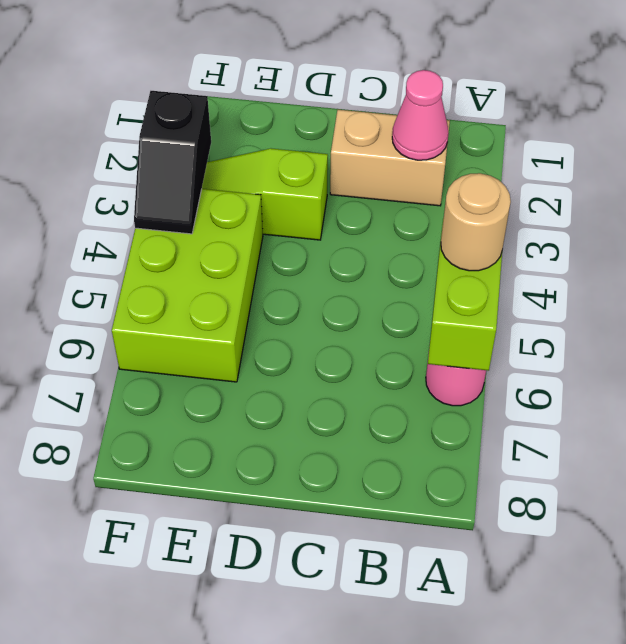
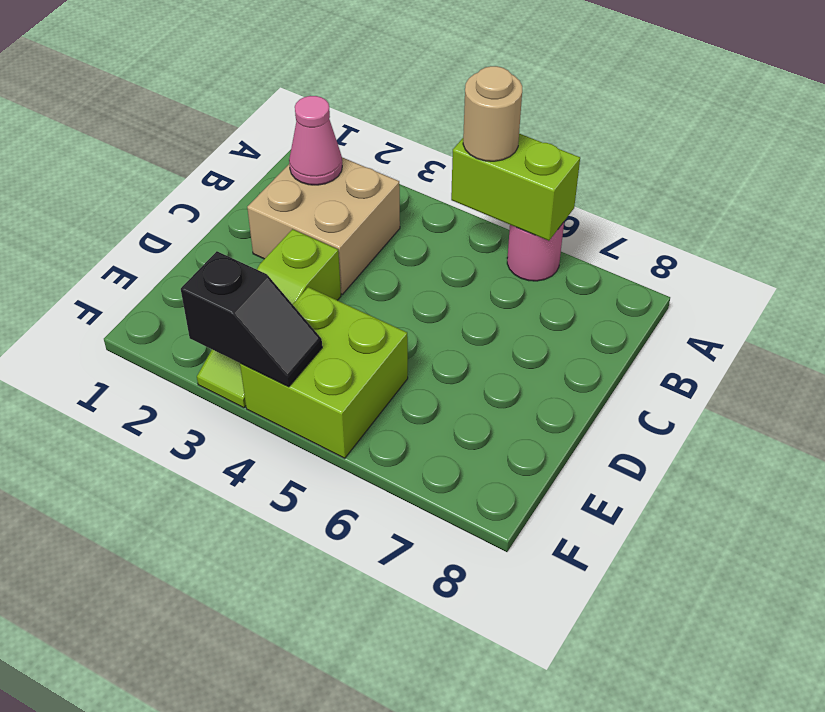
tan 1x2 brick [330,110,450,206] -> tan 2x2 brick [247,157,400,294]
lime 2x3 brick [112,189,263,382] -> lime 2x2 brick [240,287,408,458]

